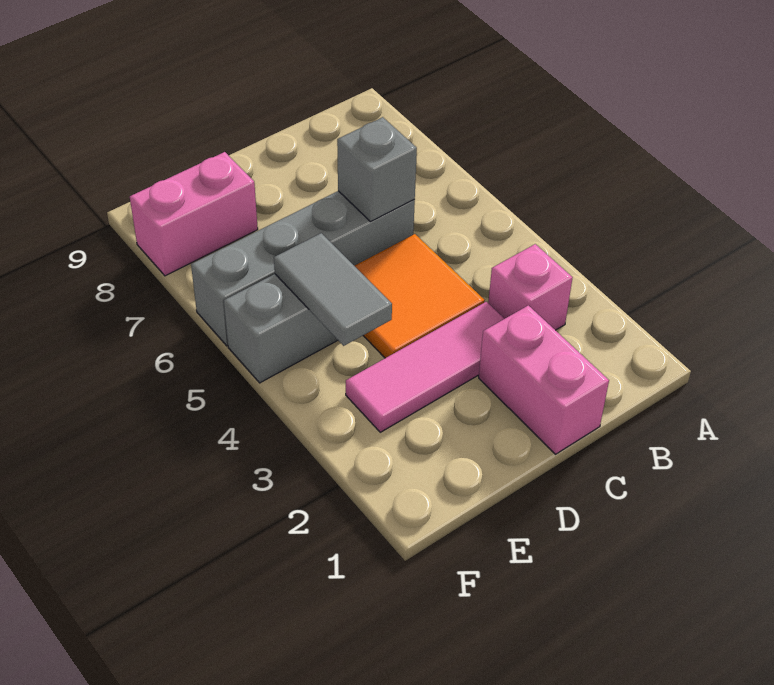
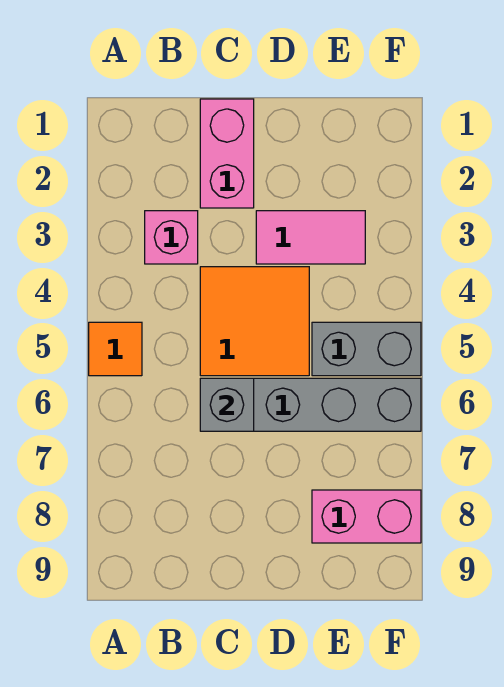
none -> orange 1x1 tile [89,322,142,376]
pink 1x3 tile [346,302,504,432] -> pink 1x2 tile [256,211,365,264]
grey 1x2 tile [274,233,392,346] -> none

